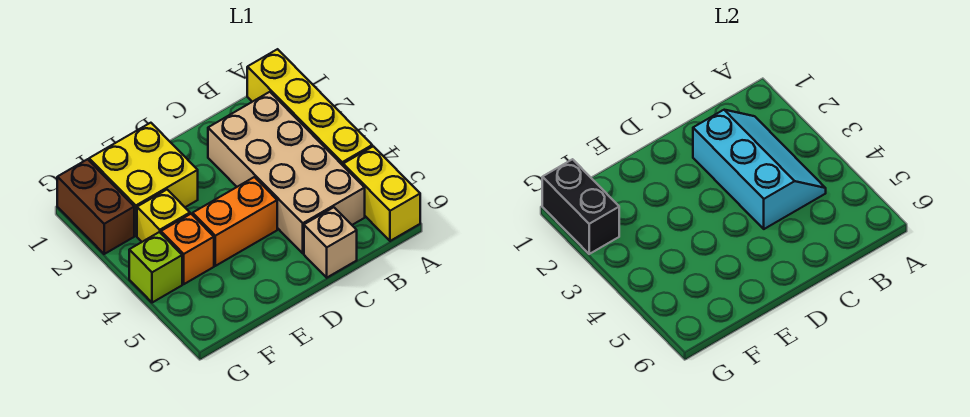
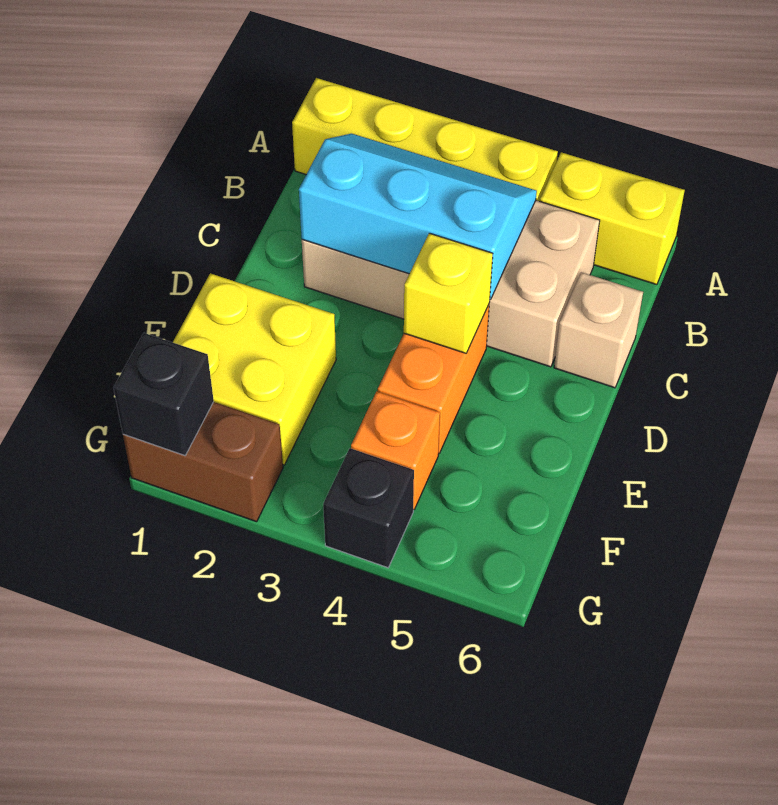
yellow 1x1 brick [137,190,190,242] -> yellow 1x1 brick moved to [404,233,493,353]
black 1x2 brick [542,159,619,254] -> black 1x1 brick [114,333,214,455]
lime 1x1 brick [129,232,182,303] -> black 1x1 brick [323,448,414,568]

